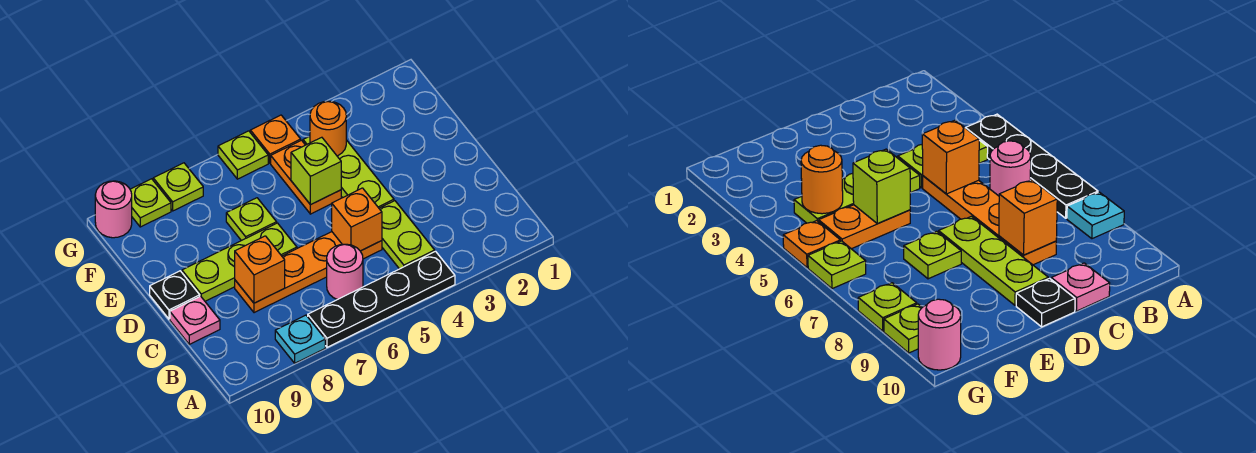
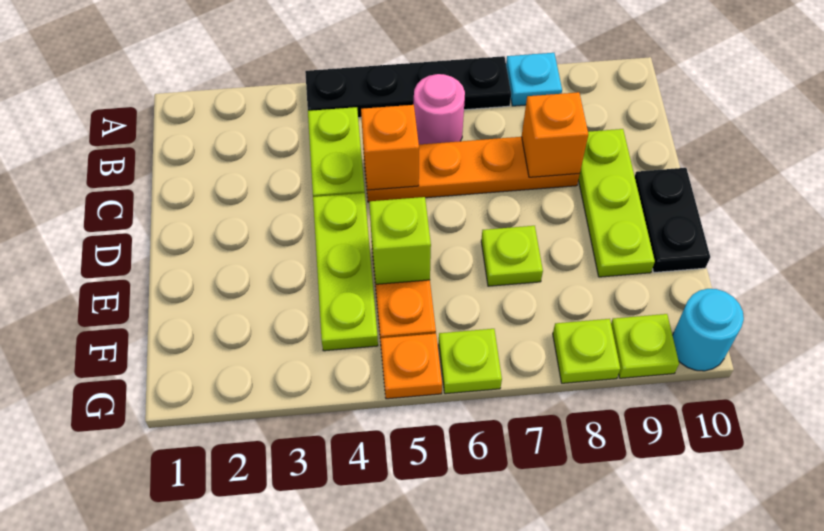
pink 1x1 plate [170,296,220,344] -> none
lime 1x3 plate [182,223,297,301] -> lime 1x3 plate turned to [578,129,655,277]
black 1x1 plate [150,271,200,319] -> black 1x2 plate [635,168,710,272]
orange 1x1 round brick [310,101,346,156] -> none
pink 1x1 round brick [95,181,132,238] -> cyan 1x1 round brick [673,289,744,371]

